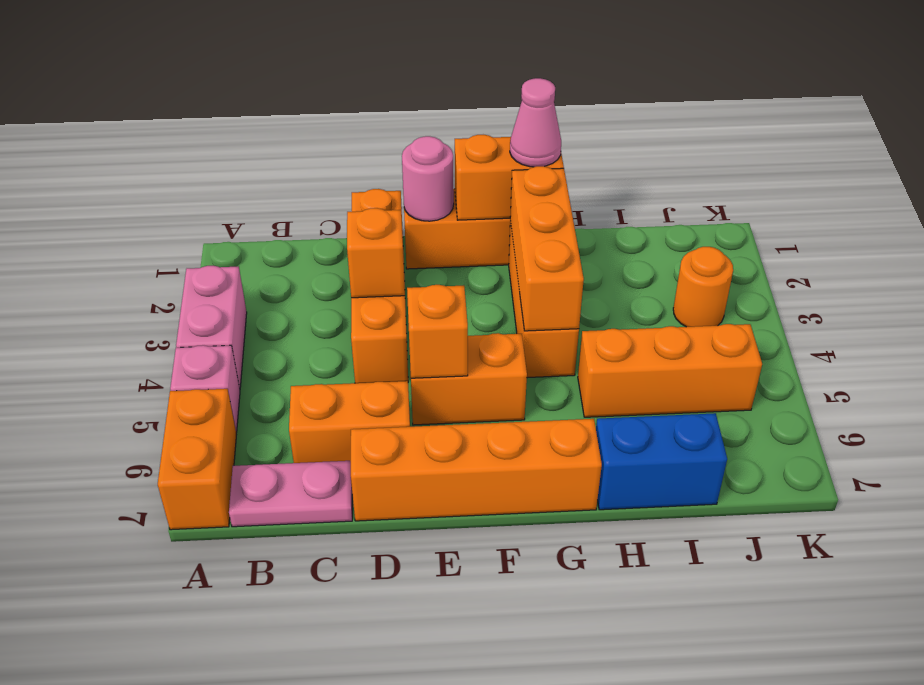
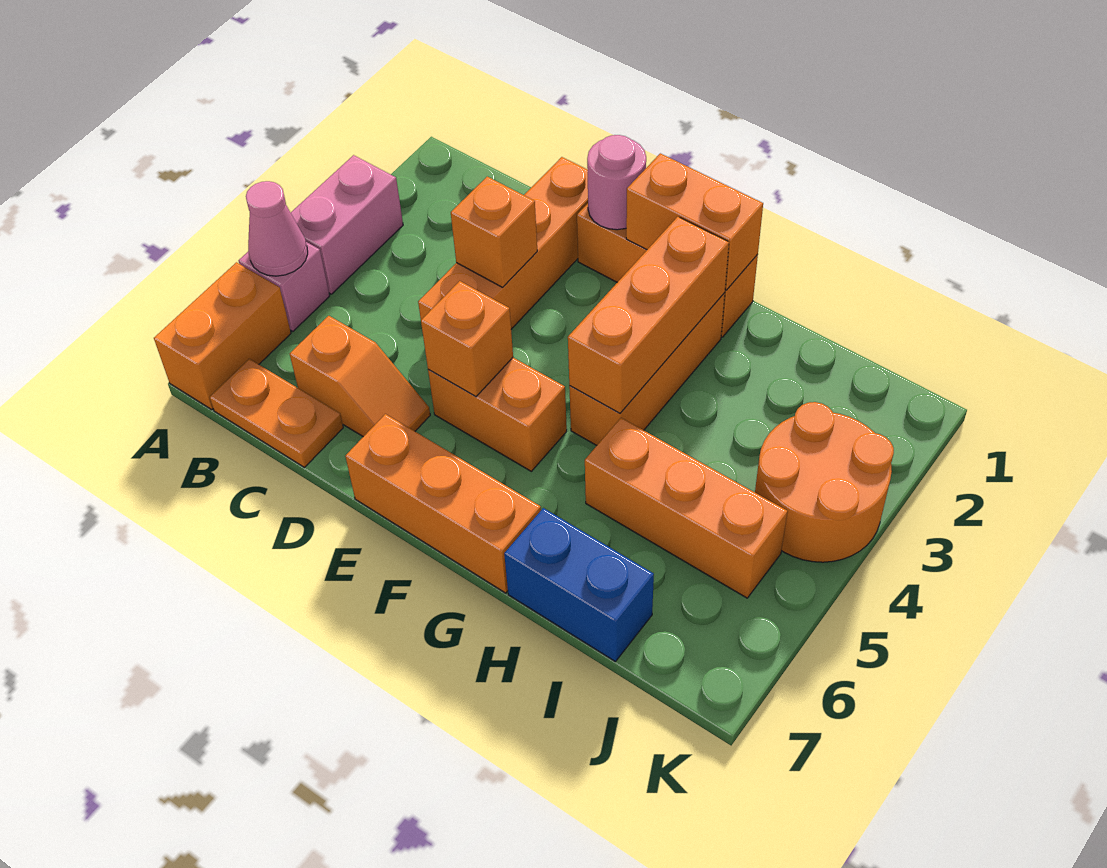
pink 1x2 plate [229,461,352,527] -> orange 1x2 plate [210,359,343,467]
orange 1x2 brick [289,381,410,463] -> orange 1x2 slope [290,316,430,437]
orange 1x4 brick [351,419,602,521] -> orange 1x3 brick [345,414,541,593]
pink 1x1 cone [510,78,561,167] -> pink 1x1 cone moved to [246,181,308,276]
orange 1x1 round brick [673,247,733,327] -> orange 2x2 round brick [755,402,894,562]

